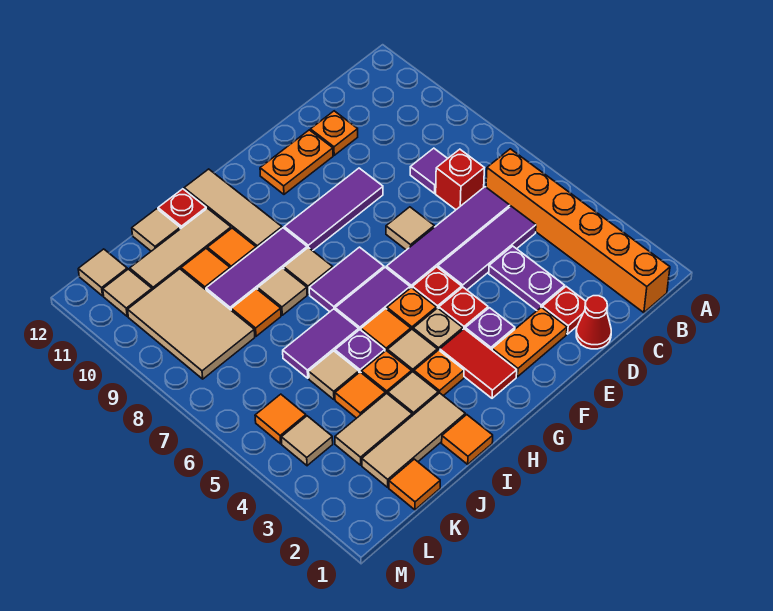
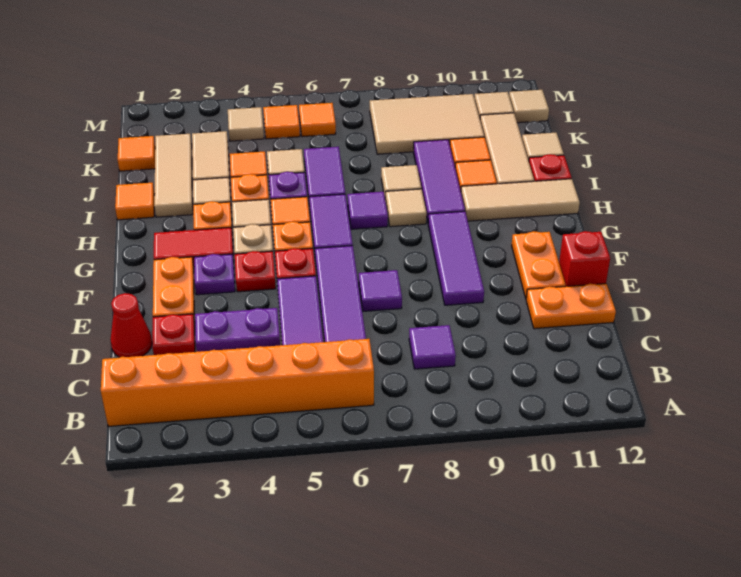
red 1x1 brick [436,149,484,210] -> red 1x1 brick moved to [559,231,610,286]
orange 1x1 plate [310,111,358,155] -> orange 1x2 plate [526,284,616,329]
tan 1x1 tile [386,207,434,250] -> purple 1x1 tile [359,270,402,311]
purple 1x2 tile [309,247,384,312] -> purple 1x1 tile [347,192,388,229]
orange 1x1 tile [231,289,281,336] -> orange 1x1 tile moved to [299,103,336,137]

